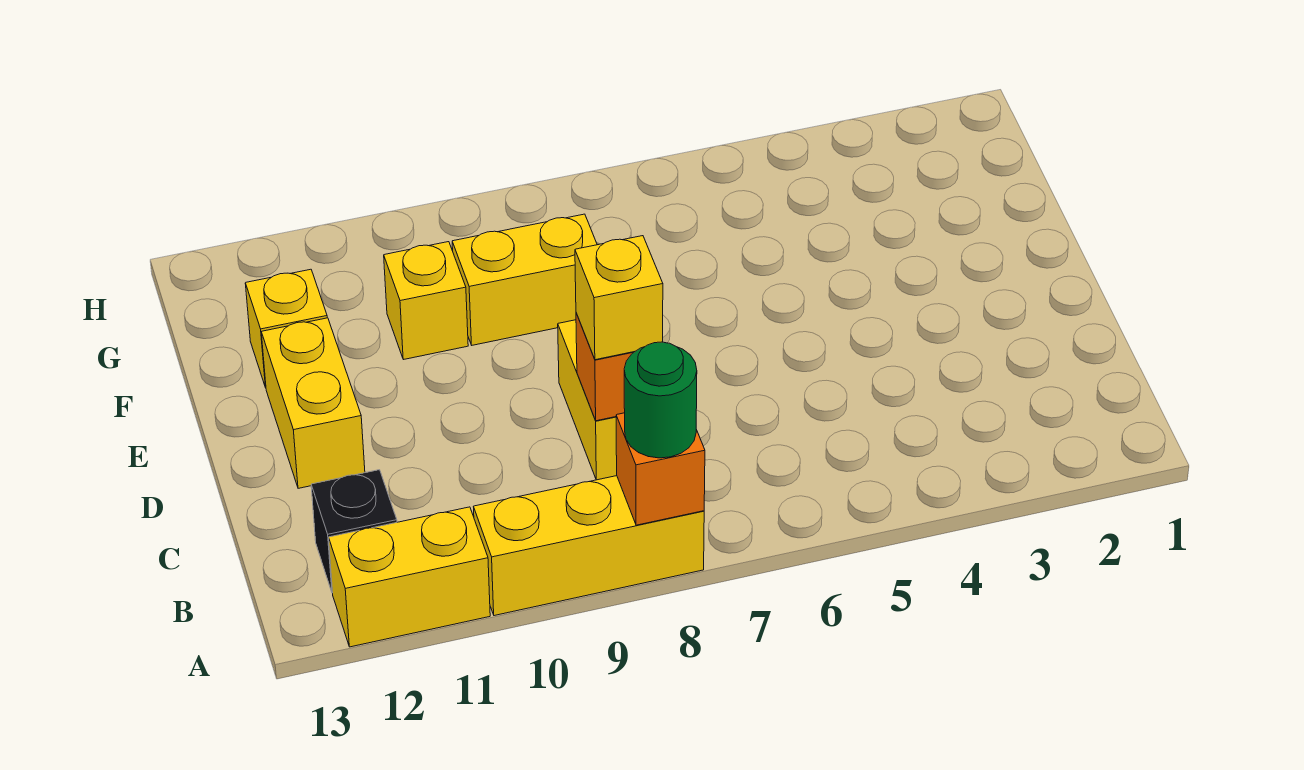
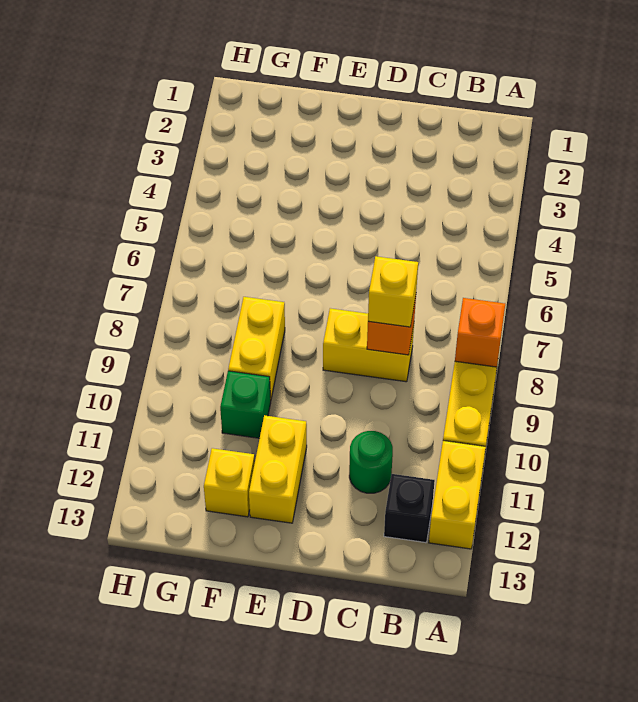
green 1x1 round brick [624,342,697,458] -> green 1x1 round brick moved to [349,431,393,493]
yellow 1x2 brick [261,318,365,488] -> yellow 1x2 brick turned to [249,415,307,523]
yellow 1x1 brick [384,242,468,360] -> green 1x1 brick [220,371,271,438]

